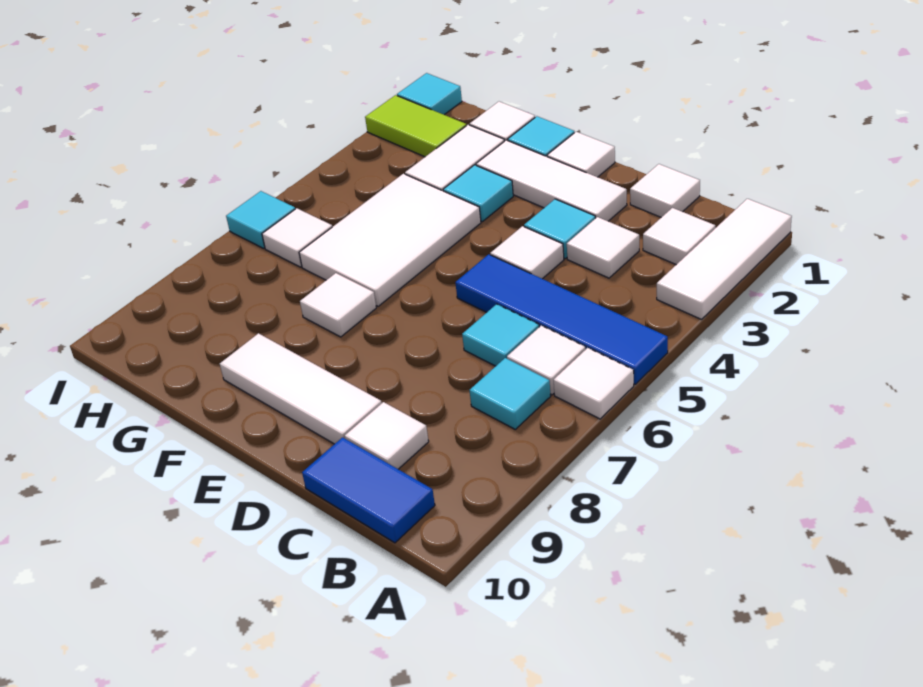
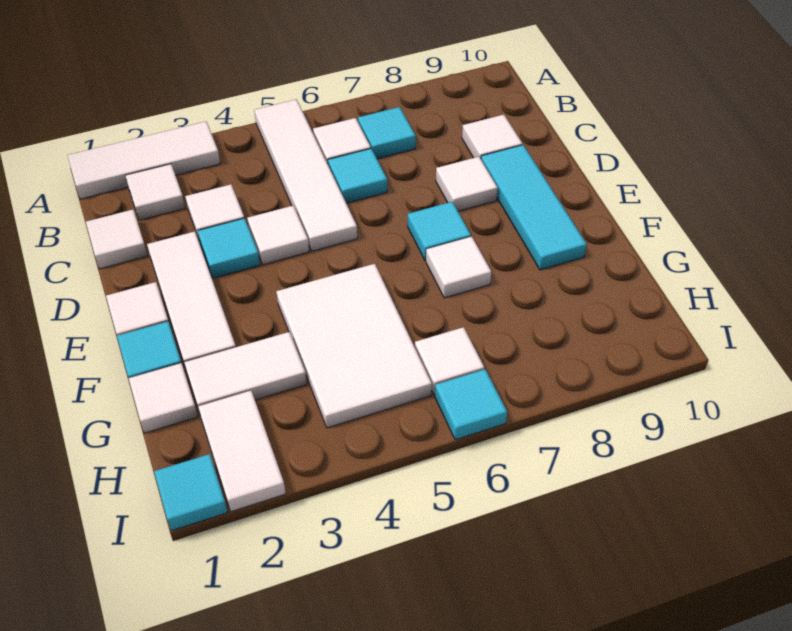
blue 1x4 tile [455,254,668,384] -> white 1x4 tile [254,99,357,251]
white 1x1 tile [554,348,634,419] -> white 1x1 tile moved to [436,157,498,211]
blue 1x2 tile [302,437,435,543] -> none
white 1x3 tile [220,333,382,444] -> cyan 1x3 tile [481,145,587,270]
cyan 1x1 tile [443,165,513,222] -> cyan 1x1 tile moved to [408,202,471,261]
white 2x3 tile [299,174,481,306] -> white 2x3 tile turned to [276,264,432,428]
lime 1x2 tile [365,95,466,157] -> white 1x2 tile [198,391,286,512]

